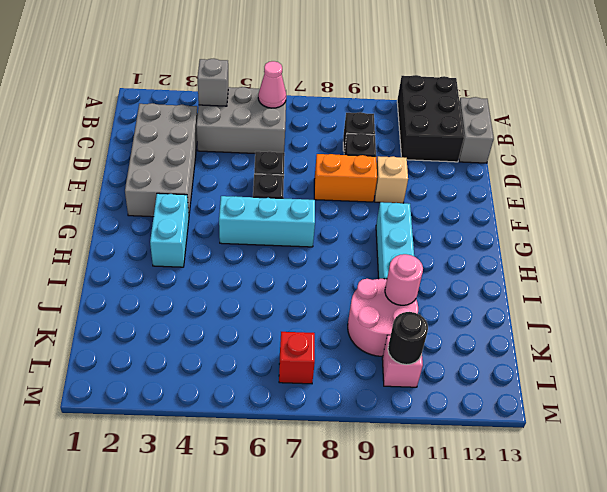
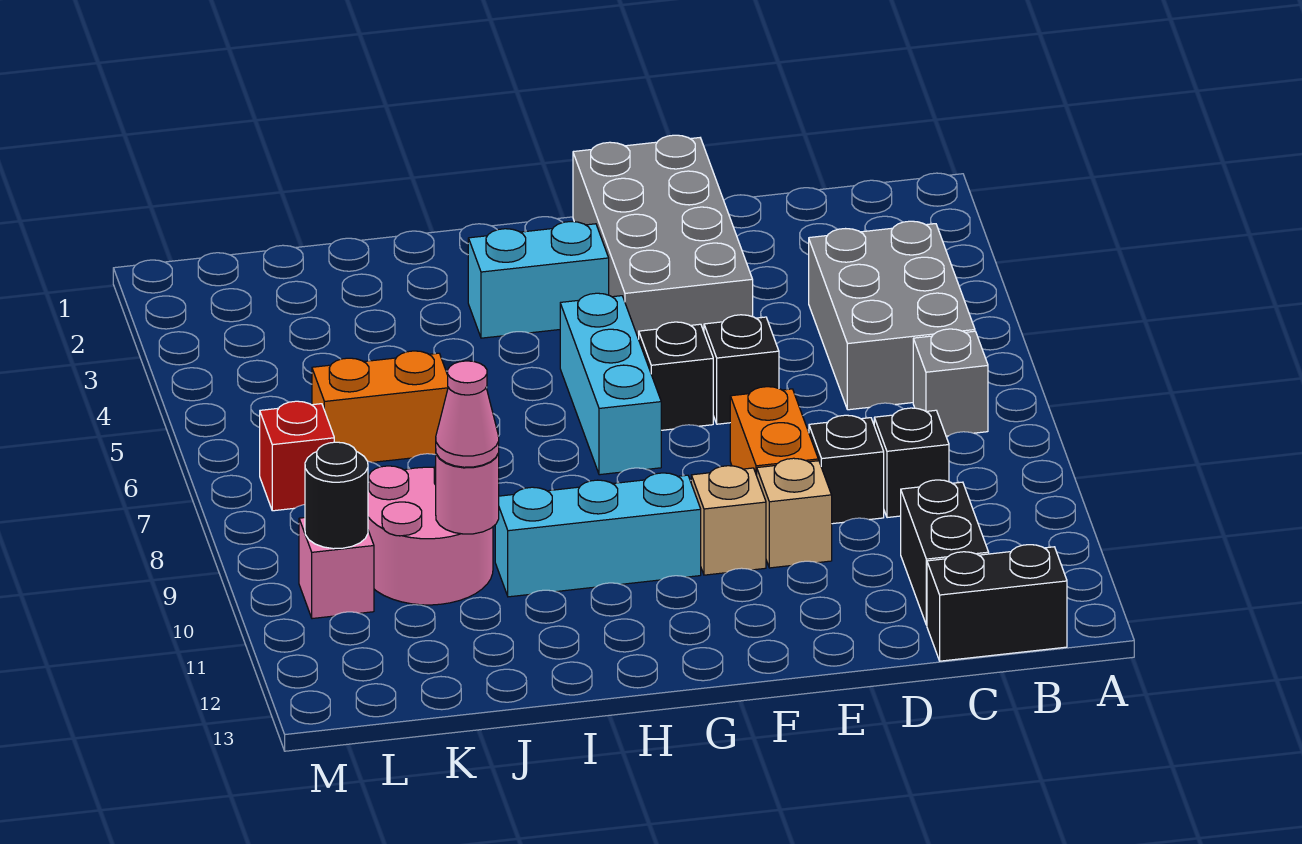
black 2x3 brick [397,75,464,162] -> black 1x2 brick [901,480,989,625]
grey 1x1 brick [198,59,228,106] -> grey 1x1 brick moved to [913,329,988,436]
pink 1x1 cone [258,61,286,108] -> pink 1x1 cone moved to [436,361,499,467]
grey 1x2 brick [459,97,494,163] -> black 1x2 brick [927,545,1067,661]
grey 2x4 brick [125,103,198,217] -> grey 2x4 brick turned to [573,135,753,339]
none -> tan 1x1 brick [691,466,766,575]
none -> orange 1x2 brick [312,351,448,462]

